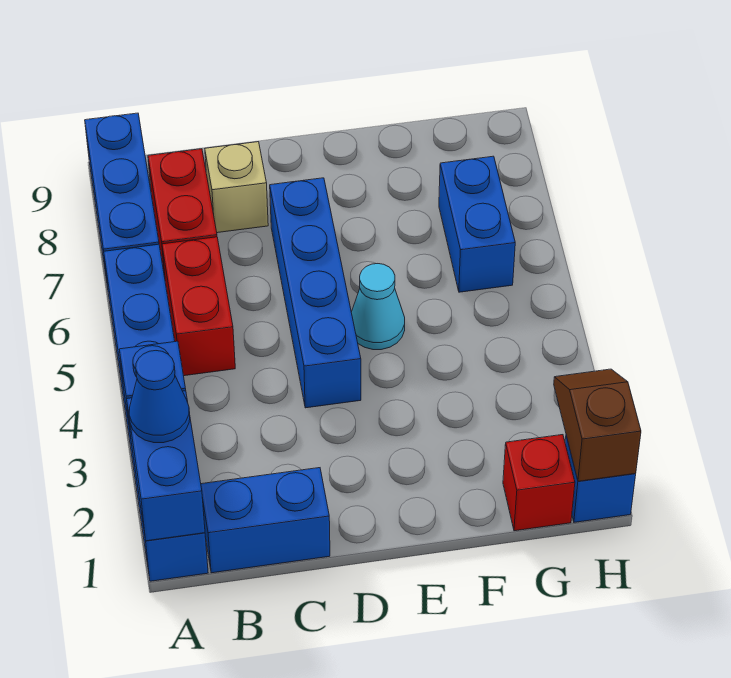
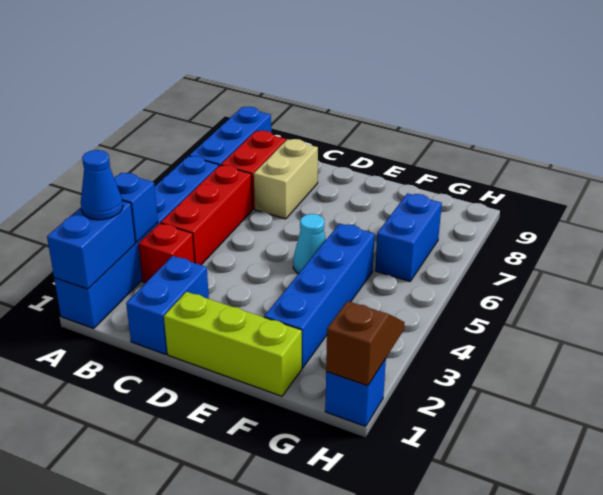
blue 1x2 brick [201,468,330,573] -> blue 1x2 brick turned to [126,256,209,354]
red 1x2 brick [162,237,235,376] -> red 1x3 brick [161,165,252,265]
tan 1x1 brick [205,142,268,233] -> tan 1x2 brick [254,139,318,219]
none -> lime 1x3 brick [164,292,302,396]
blue 1x4 brick [270,178,361,408] -> blue 1x4 brick moved to [264,223,375,368]
red 1x1 brick [503,435,575,531] -> red 1x1 brick moved to [138,223,195,283]

